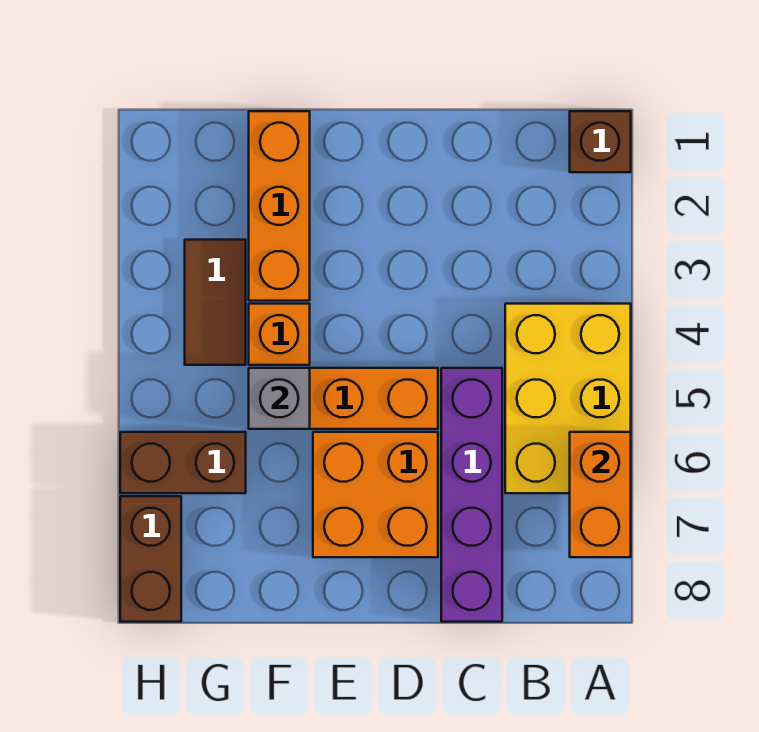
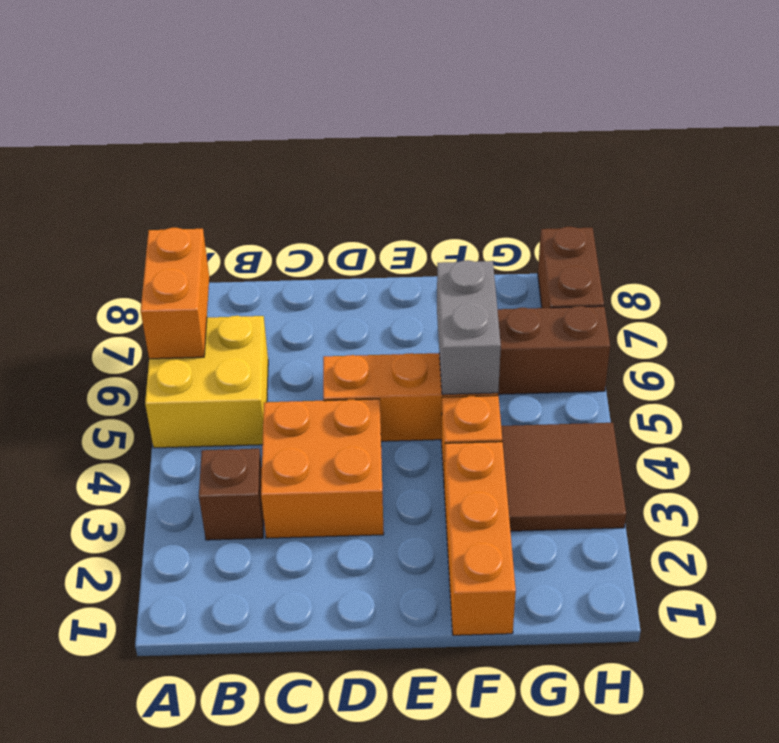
brown 1x1 brick [570,111,631,172] -> brown 1x1 brick moved to [199,449,264,540]
yellow 2x3 brick [505,304,631,493] -> yellow 2x2 brick [145,316,268,448]
purple 1x4 brick [441,368,502,622] -> none
orange 2x2 brick [313,432,438,557] -> orange 2x2 brick moved to [261,399,384,538]
grey 1x1 brick [249,368,310,429] -> grey 1x2 brick [437,260,501,395]
brown 1x2 tile [185,240,246,365] -> brown 2x2 tile [501,423,626,531]

